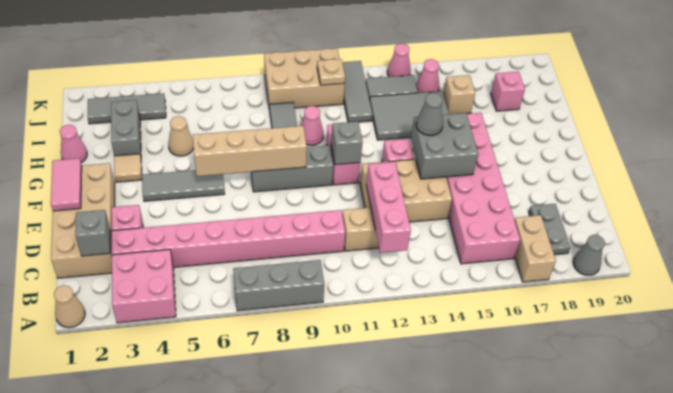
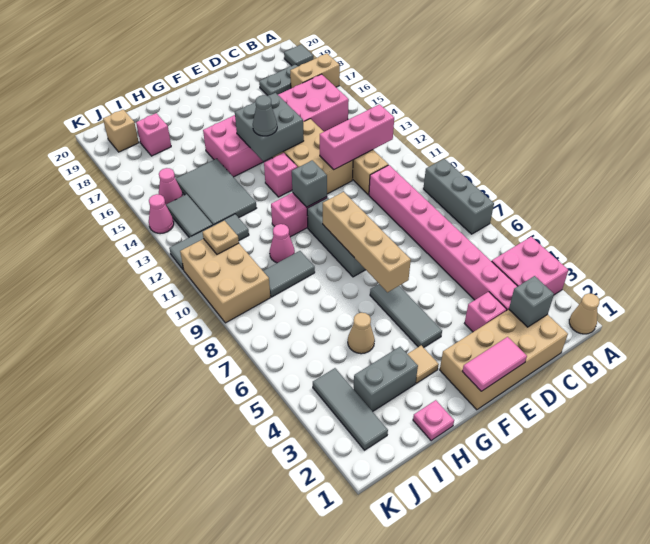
grey 1x1 cone [573,235,605,275] -> grey 1x1 tile [284,44,313,66]
pink 1x1 cone [60,125,87,163] -> pink 1x1 plate [413,400,454,441]
tan 1x1 brick [443,75,475,114] -> tan 1x1 brick moved to [103,109,139,152]

